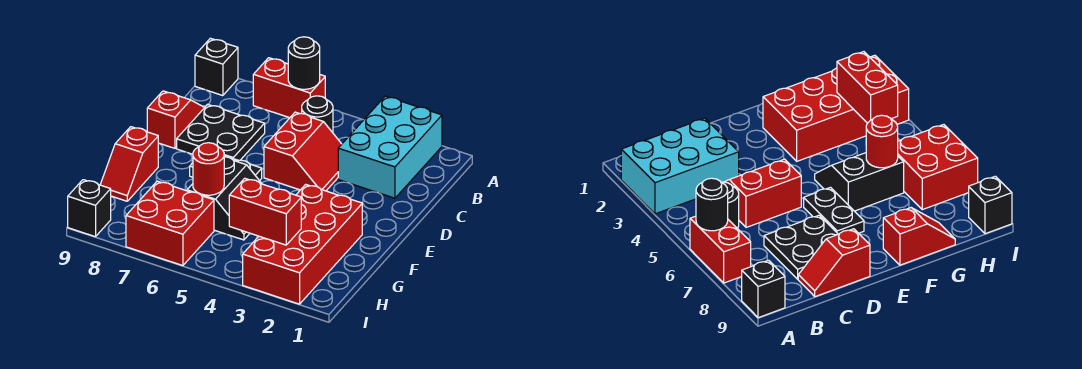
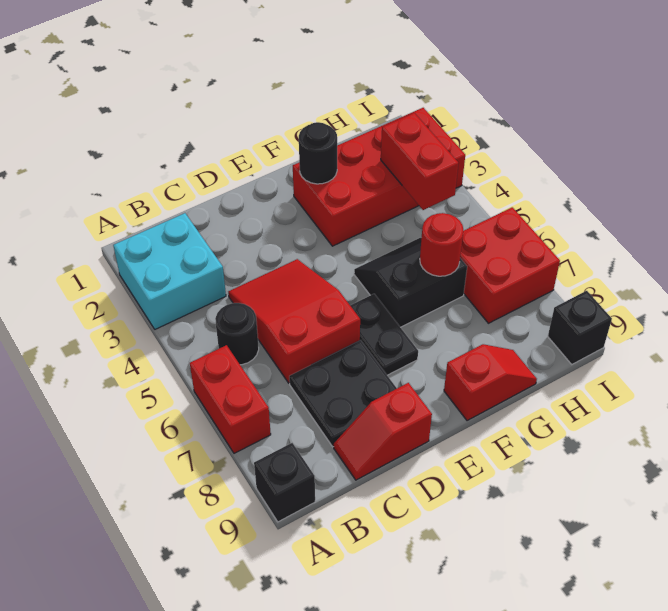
cyan 2x3 brick [338,96,442,198] -> cyan 2x2 brick [113,213,226,329]
black 1x1 round brick [288,37,320,89] -> black 1x1 round brick moved to [299,122,337,184]
red 2x2 slope [264,112,342,191] -> red 2x3 slope [228,259,360,383]

